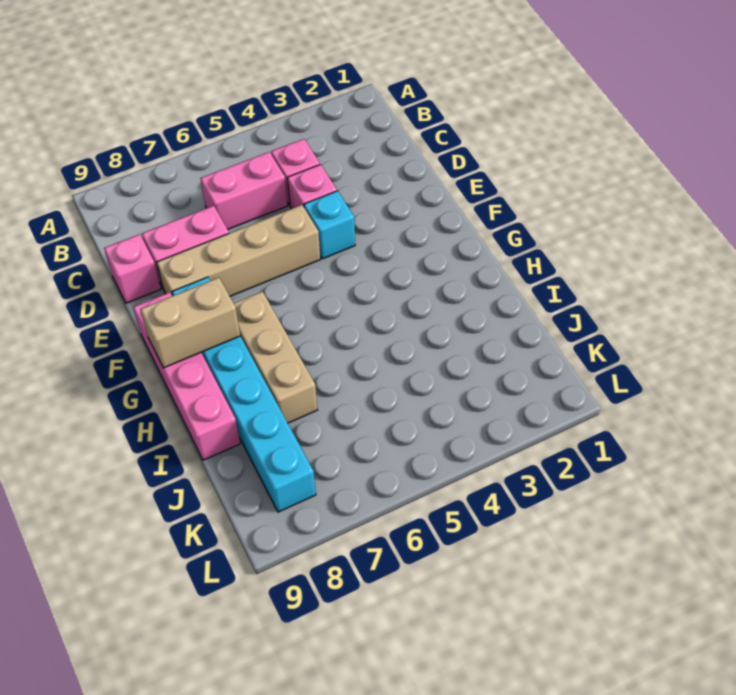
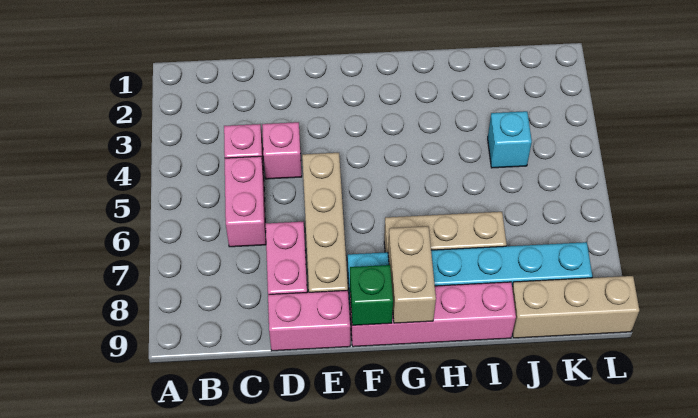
pink 1x1 brick [104,234,161,303] -> pink 1x2 brick [268,290,350,351]
cyan 1x1 brick [304,191,355,259] -> cyan 1x1 brick moved to [488,111,532,168]
none -> green 1x1 brick [350,265,393,325]
none -> tan 1x3 brick [512,276,639,338]

